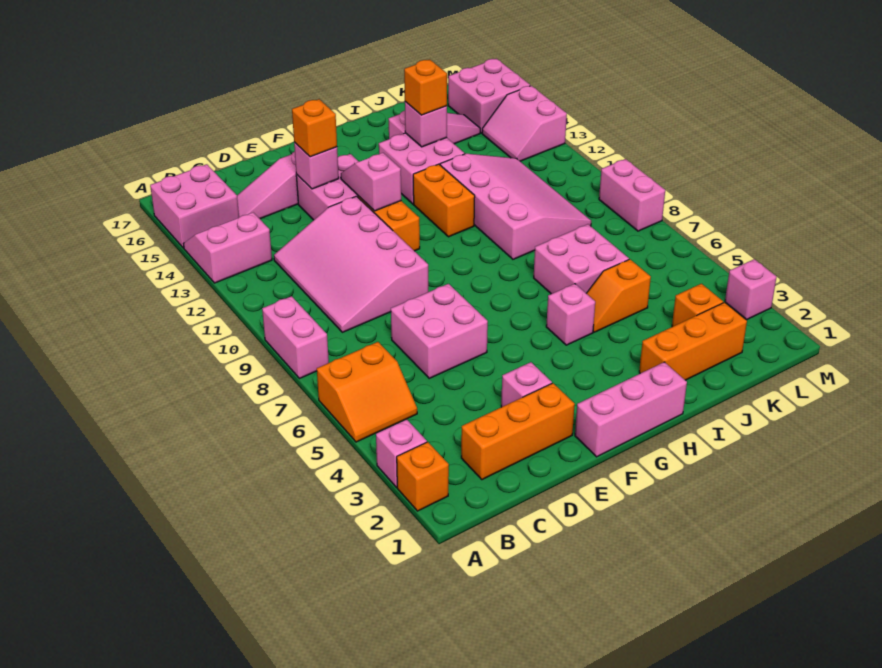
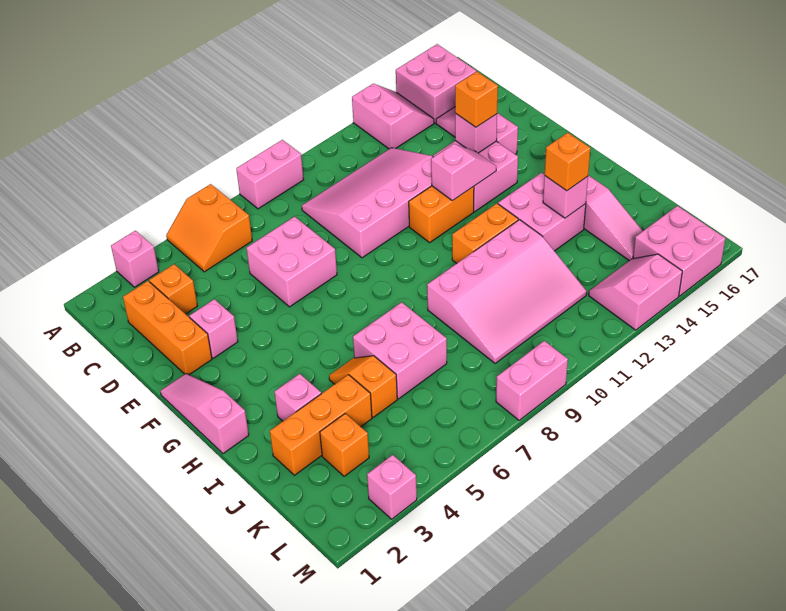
orange 1x1 brick [397,442,449,511] -> orange 1x1 brick moved to [149,264,197,314]
pink 1x3 brick [575,362,687,457] -> pink 1x3 slope [160,374,249,454]
pink 1x1 brick [546,284,595,345] -> pink 1x1 brick moved to [275,374,321,421]
orange 1x3 brick [639,303,747,380] -> orange 1x3 brick turned to [270,375,372,475]

